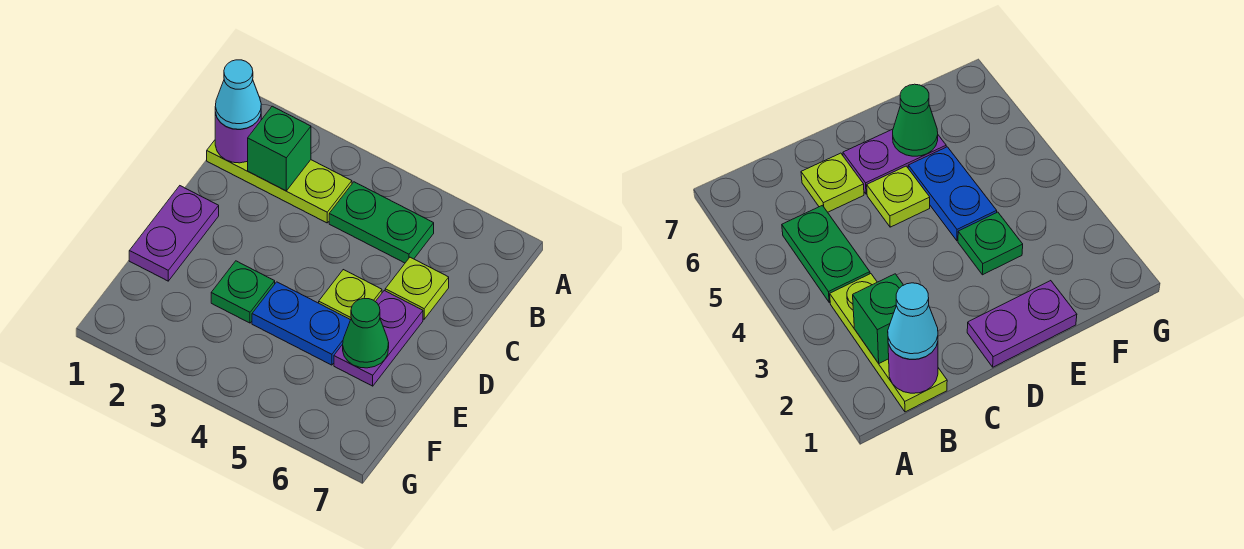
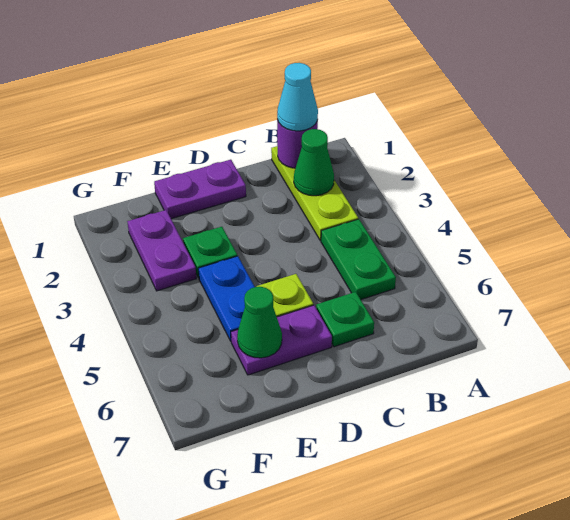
green 1x1 brick [248,106,311,191] -> green 1x1 cone [294,129,334,196]
lime 1x1 plate [385,257,449,319] -> green 1x1 plate [316,292,374,347]
none -> purple 1x2 plate [127,210,196,291]

